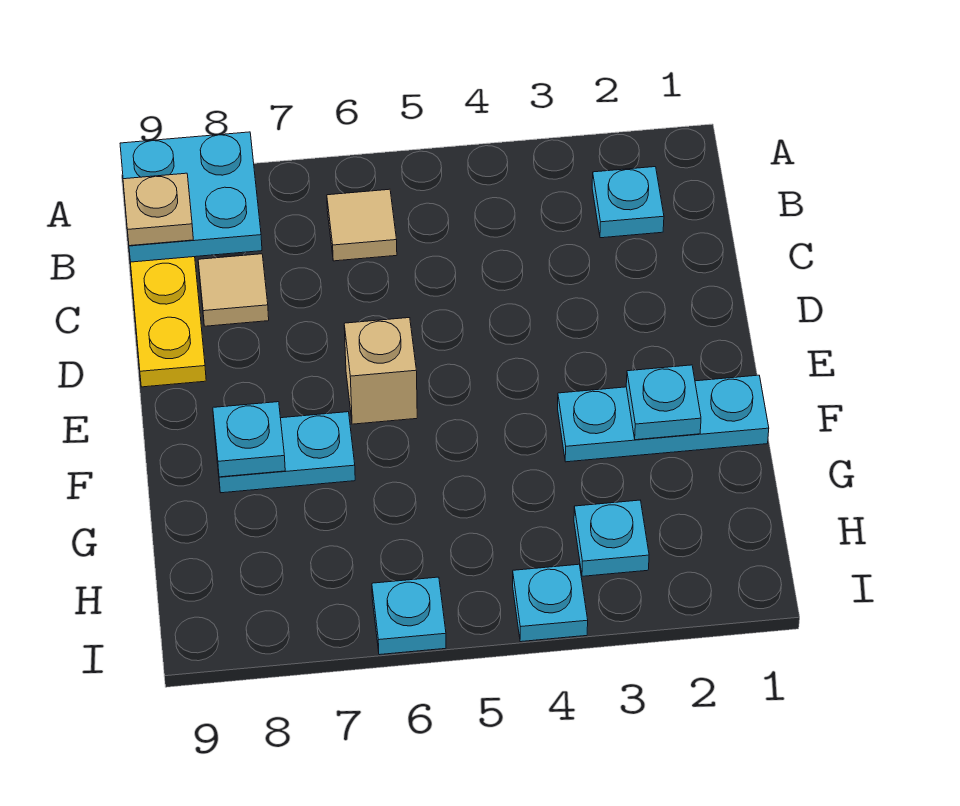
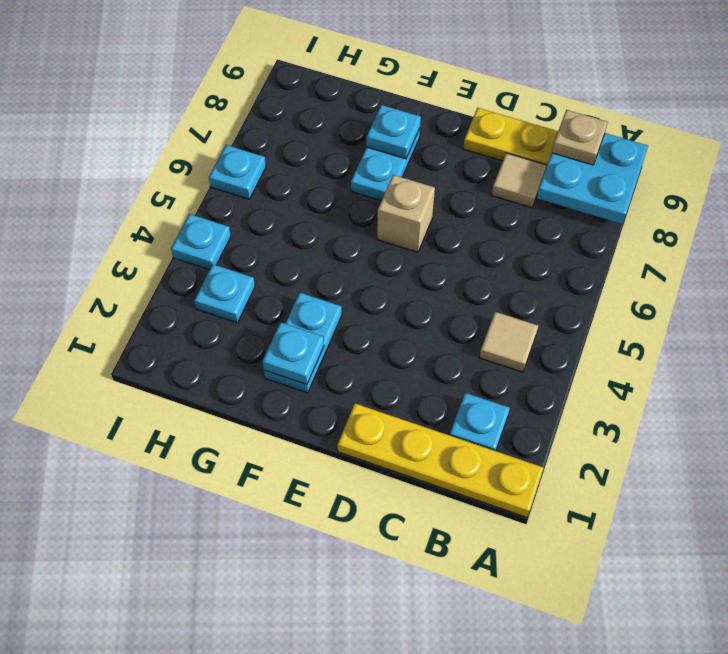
none -> yellow 1x4 plate [338,404,544,517]
tan 1x1 tile [327,189,397,261] -> tan 1x1 tile moved to [479,312,538,372]
cyan 1x3 plate [558,375,769,462] -> cyan 1x2 plate [264,293,342,393]

